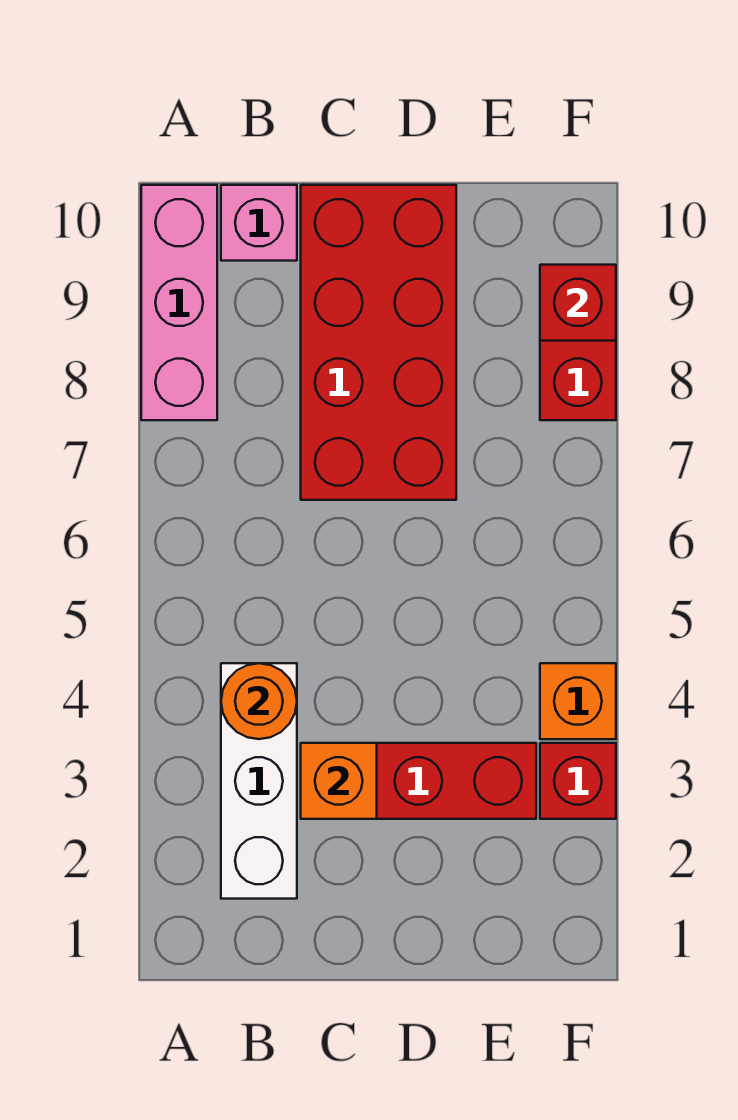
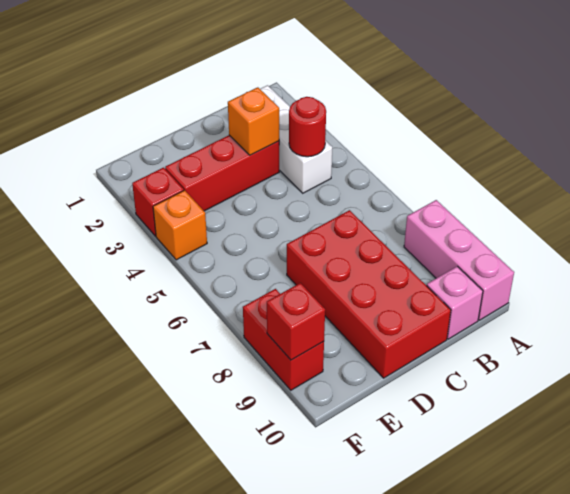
orange 1x1 round brick [221,663,297,739] -> red 1x1 round brick [289,97,326,157]

